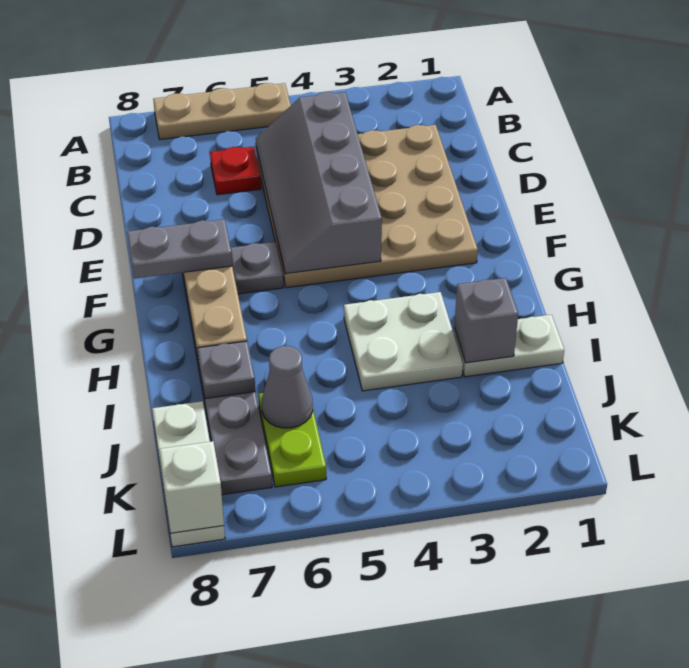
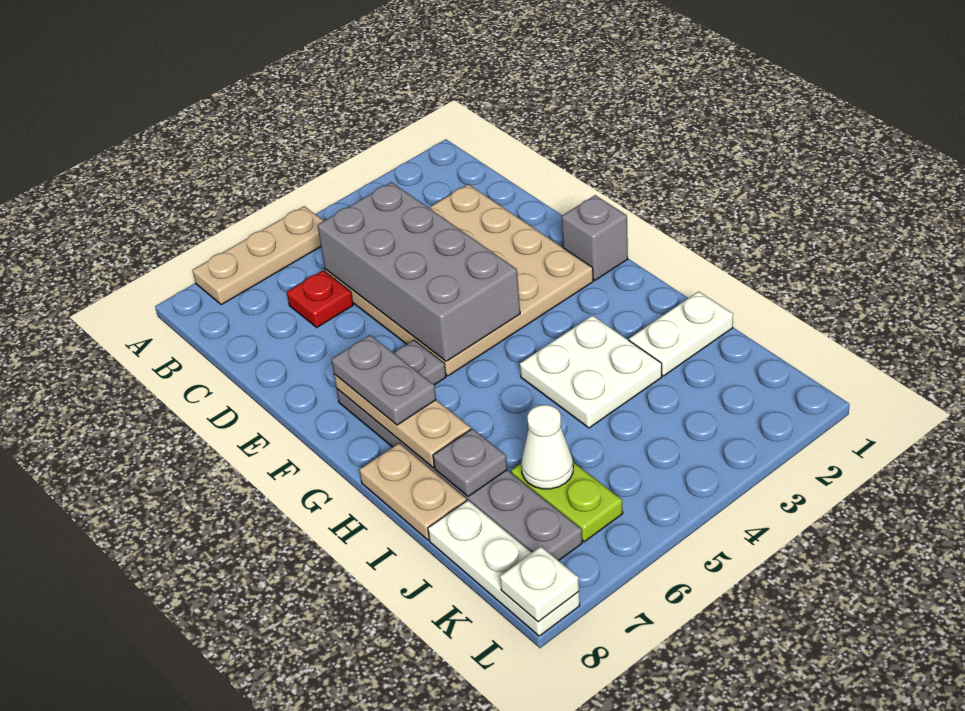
grey 2x4 slope [256,92,382,274] -> grey 2x4 brick [317,182,520,361]
grey 1x2 plate [127,219,232,279] -> grey 1x2 plate turned to [331,335,436,425]
none -> tan 1x2 plate [359,443,466,540]
grey 1x1 brick [454,278,518,363] -> grey 1x1 brick moved to [562,195,628,280]
grey 1x1 cone [262,346,313,428] -> white 1x1 cone [521,405,573,489]
white 1x1 brick [159,441,224,533] -> white 1x1 plate [500,547,579,622]

